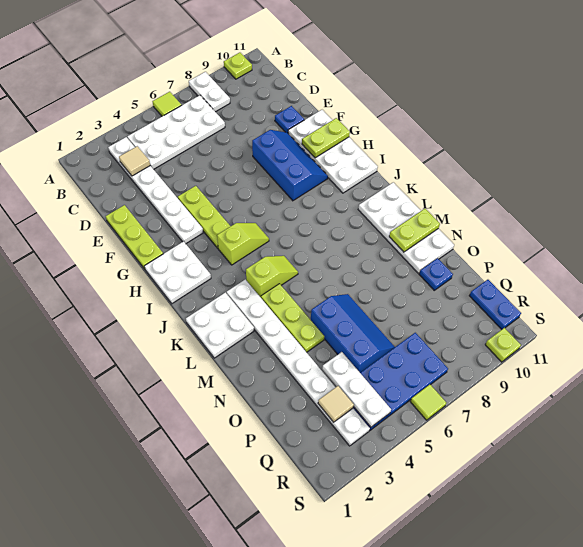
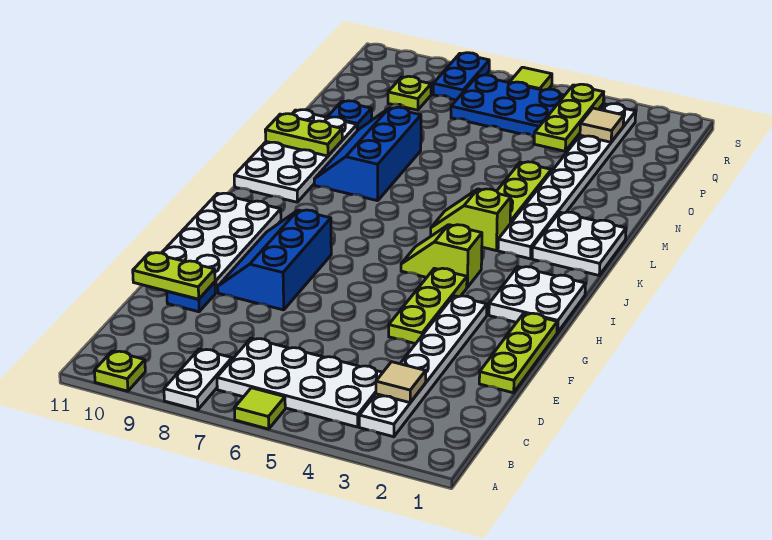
lime 1x2 plate [302,118,350,158] -> lime 1x2 plate moved to [133,253,215,299]
blue 2x3 slope [311,294,395,372] -> blue 2x3 slope moved to [314,107,421,201]
white 1x3 plate [322,352,391,427] -> lime 1x3 plate [534,84,604,151]
blue 1x2 plate [469,280,521,329] -> blue 1x2 plate moved to [433,53,489,100]
lime 1x1 plate [485,328,521,362] -> lime 1x1 plate moved to [388,76,431,110]

